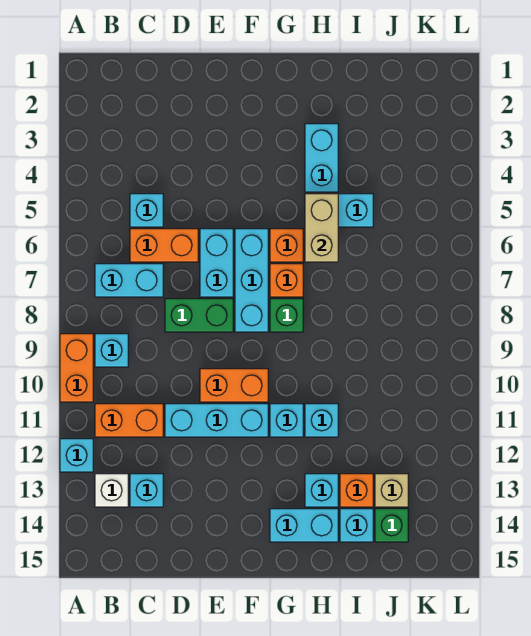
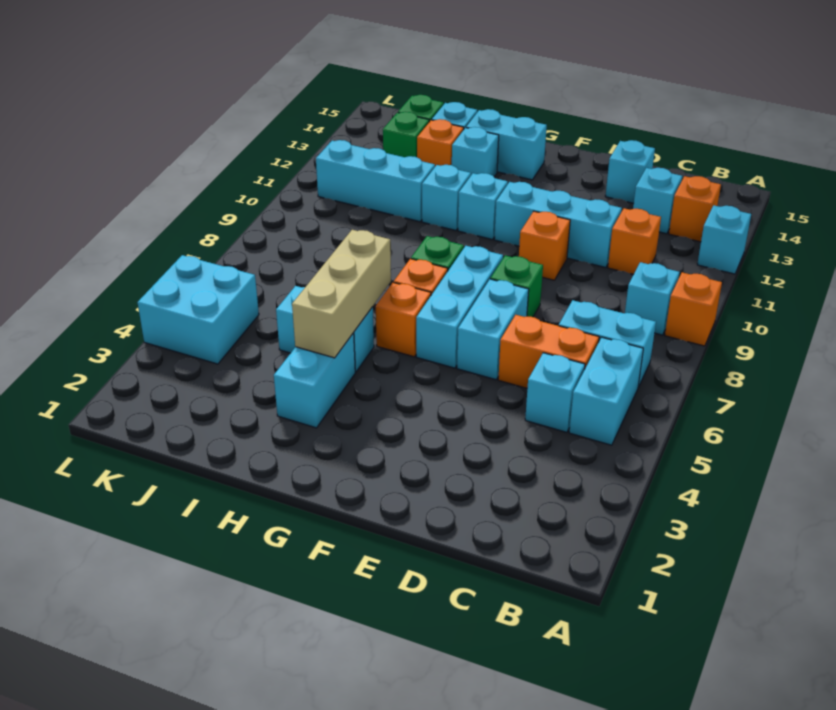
orange 1x2 brick [60,334,93,402] -> orange 1x1 brick [665,272,722,346]
none -> cyan 1x2 brick [569,337,643,445]
orange 1x2 brick [95,404,163,437] -> orange 1x1 brick [608,208,661,274]
white 1x1 brick [95,474,128,507] -> orange 1x1 brick [669,176,721,242]
green 1x2 brick [165,299,233,332] -> green 1x1 brick [490,255,543,317]
none -> cyan 1x1 brick [605,140,655,203]
orange 1x2 brick [200,369,268,402] -> orange 1x1 brick [519,211,570,280]
tan 1x2 brick [305,194,338,262] -> tan 1x3 brick [292,230,391,358]
none -> cyan 1x3 brick [316,140,435,222]
tan 1x1 brick [375,474,408,507] -> green 1x1 brick [383,112,429,157]
none -> cyan 2x2 brick [137,255,259,364]

